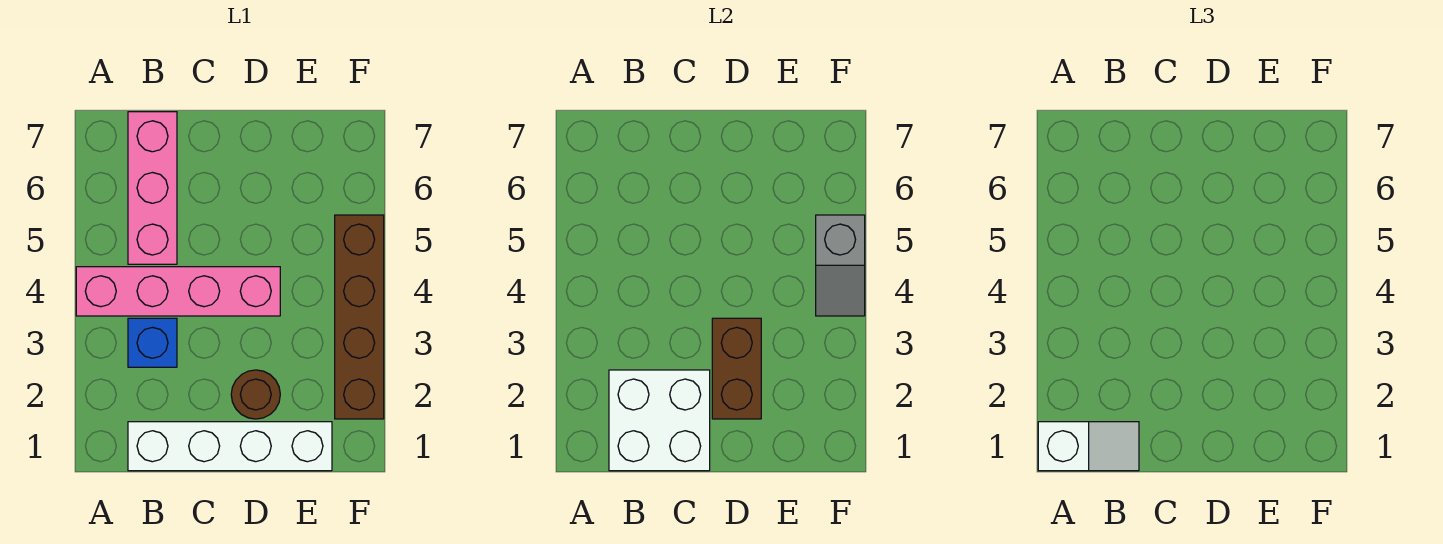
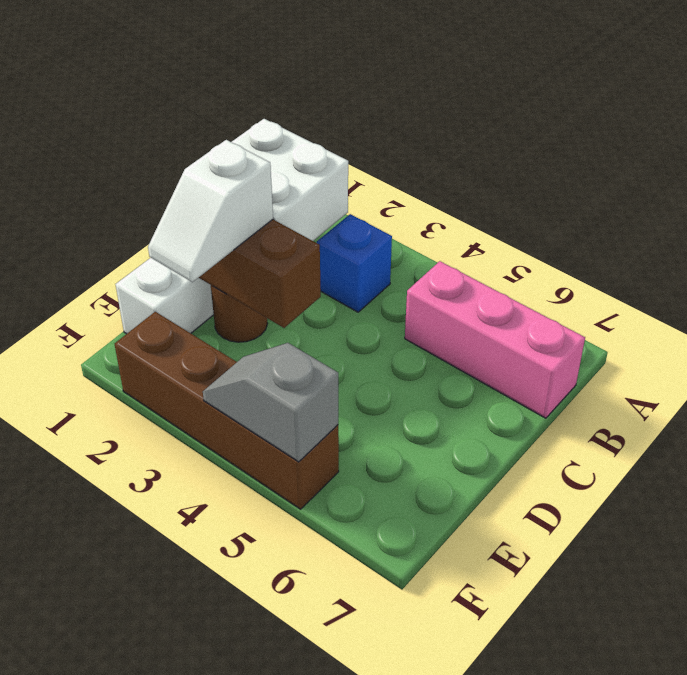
white 1x2 slope [1038,422,1139,471] -> white 1x2 slope moved to [148,140,273,282]
pink 1x4 brick [76,267,280,316] -> none

